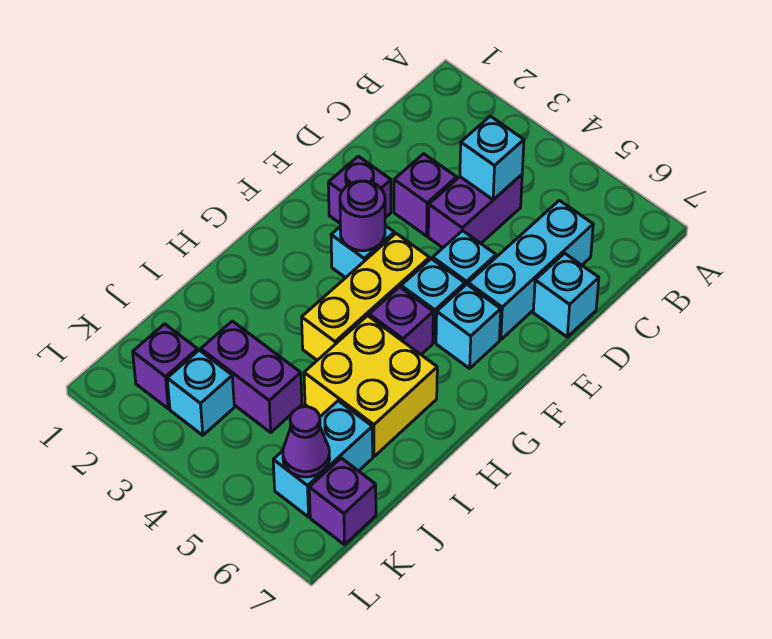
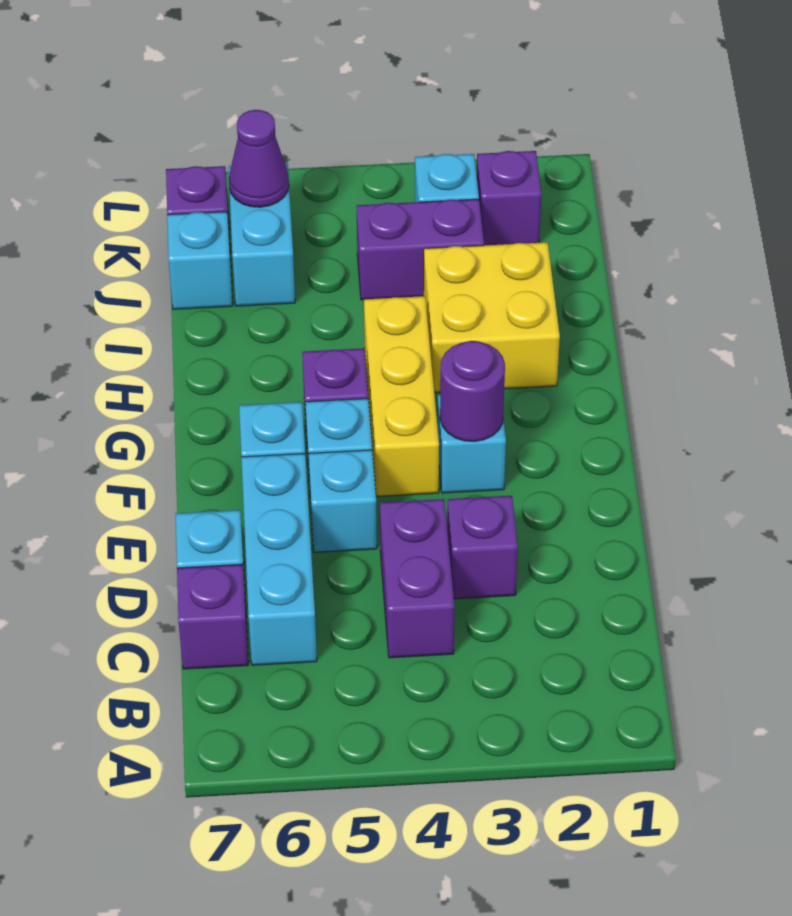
cyan 1x1 brick [460,116,524,200] -> cyan 1x1 brick moved to [167,212,233,309]
purple 1x1 brick [328,156,391,223] -> purple 1x1 brick moved to [177,564,248,669]
yellow 2x2 brick [304,316,437,456] -> yellow 2x2 brick moved to [424,242,560,392]

